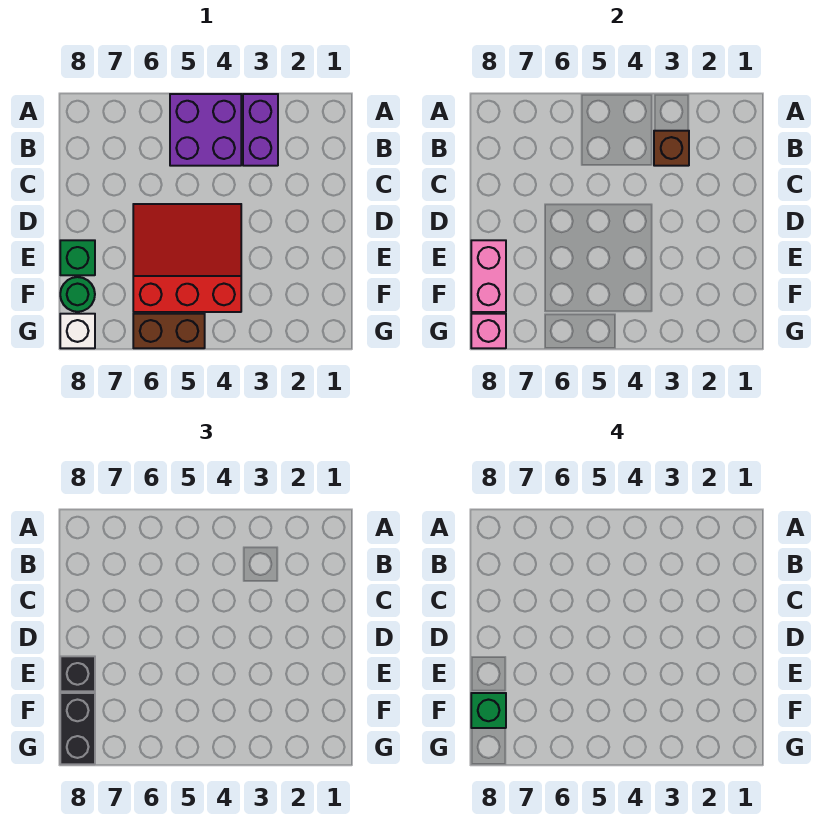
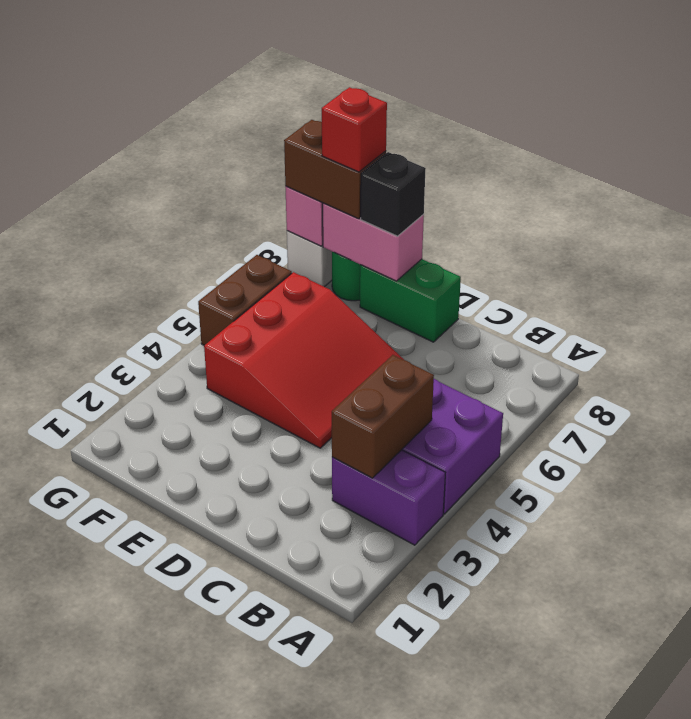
brown 1x1 brick [654,131,689,166] -> brown 1x2 brick [332,355,434,478]
green 1x1 brick [60,240,95,275] -> green 1x2 brick [360,259,461,342]
black 1x2 brick [60,693,95,764] -> brown 1x2 brick [284,120,386,219]
green 1x1 brick [471,693,506,728] -> red 1x1 brick [322,87,387,172]

